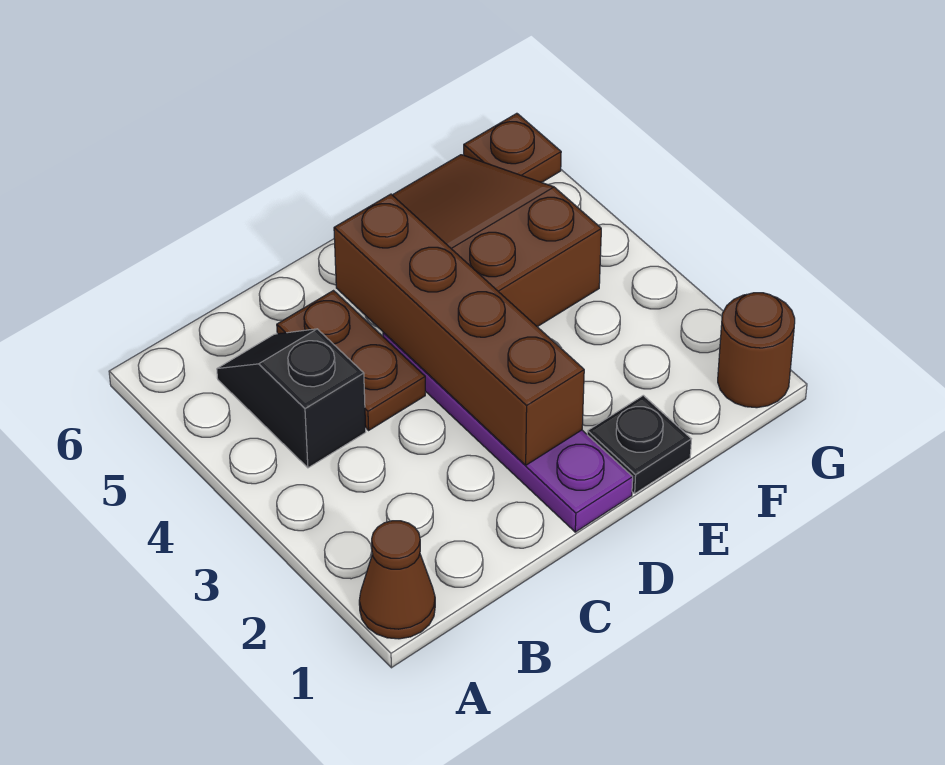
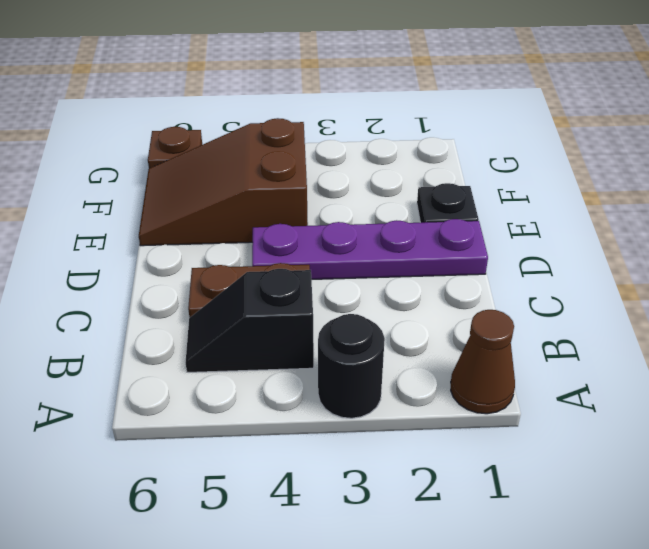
none -> black 1x1 round brick [318,314,385,418]
brown 1x4 brick [334,194,584,465] -> none
brown 1x1 round brick [718,293,795,408] -> none

